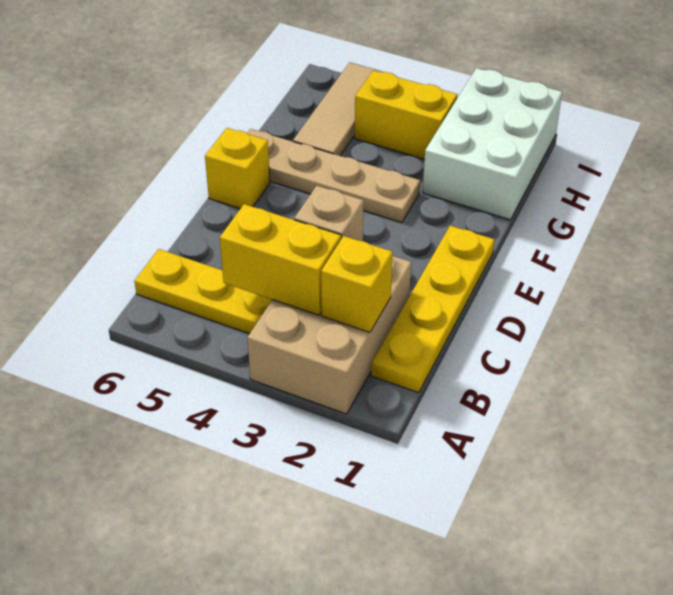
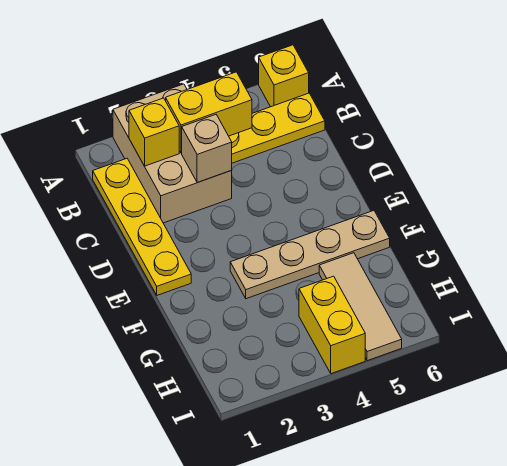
yellow 1x1 brick [205,128,270,209] -> yellow 1x1 brick moved to [259,45,309,107]
white 2x3 brick [423,68,562,220] -> none
yellow 1x2 brick [355,71,457,159] -> yellow 1x2 brick turned to [299,276,365,374]

